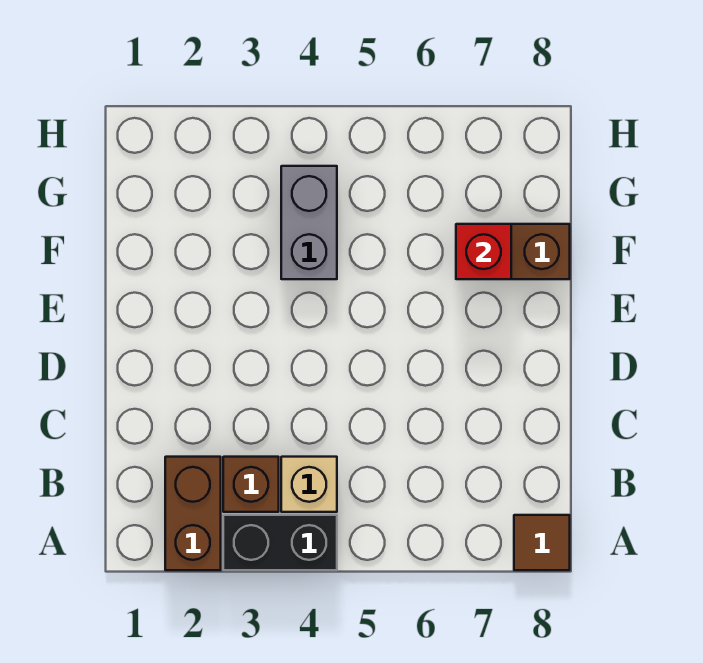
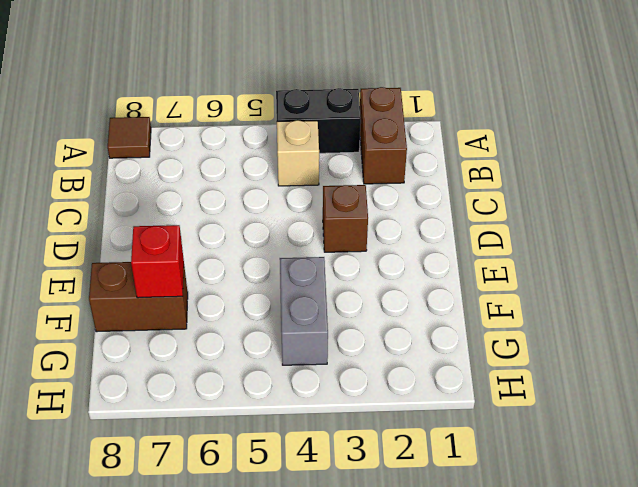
brown 1x1 brick [223,457,279,512] -> brown 1x1 brick moved to [323,185,368,252]

